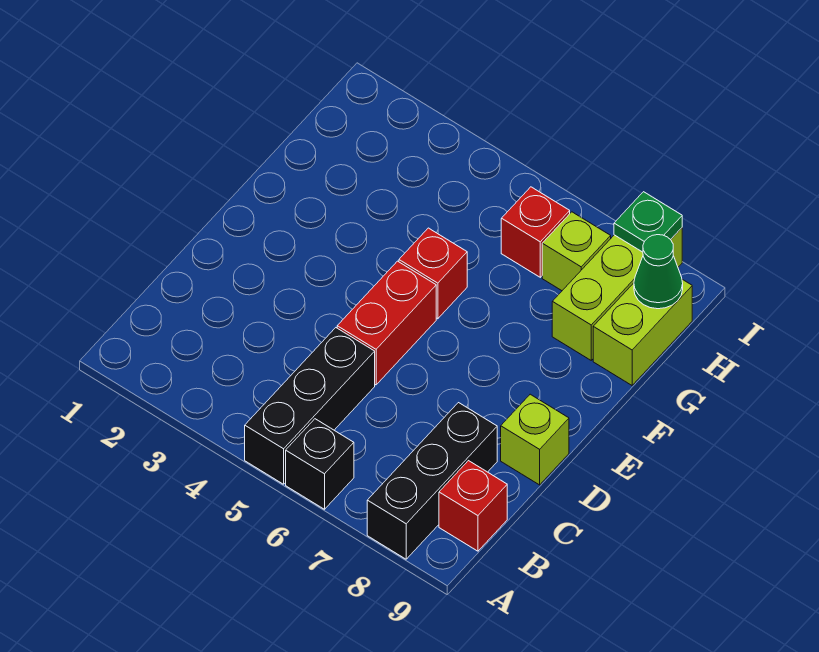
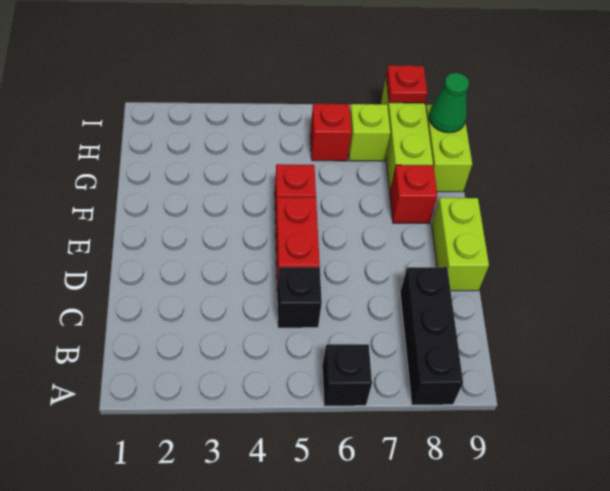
black 1x3 brick [245,328,375,484] -> black 1x1 brick [277,267,322,328]
red 1x1 brick [439,461,507,551] -> red 1x1 brick moved to [390,165,438,223]
lime 1x1 brick [501,394,569,485] -> lime 1x2 brick [432,198,489,291]
green 1x1 plate [614,192,682,252] -> red 1x1 plate [386,65,427,103]

